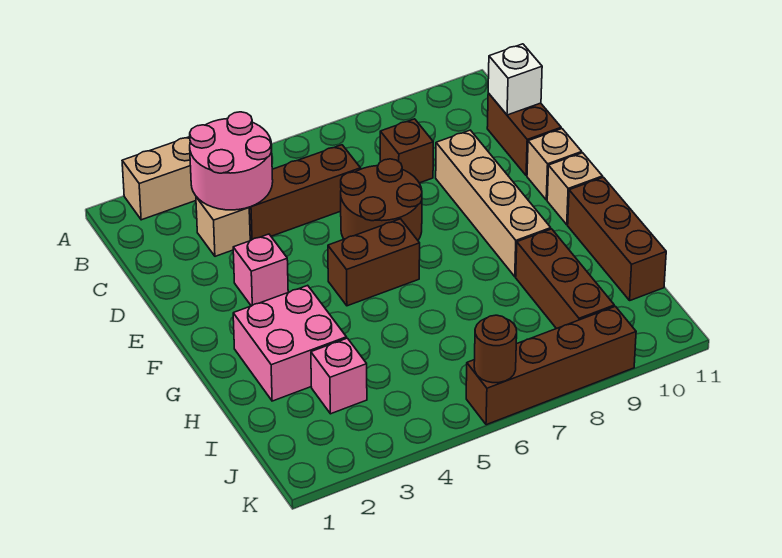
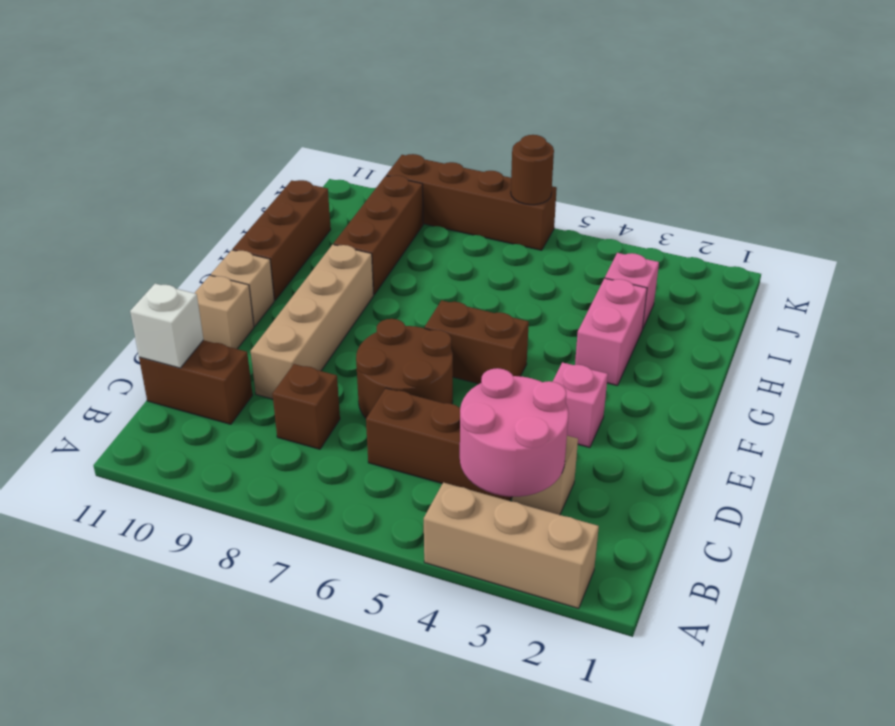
brown 1x2 brick [487,93,561,176] -> brown 1x2 brick turned to [139,340,253,424]
pink 2x2 brick [233,285,347,401] -> pink 1x2 brick [575,278,647,386]

